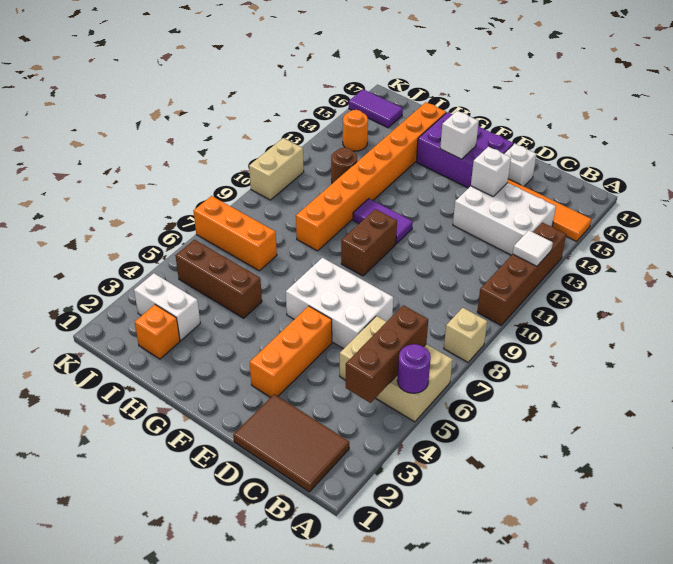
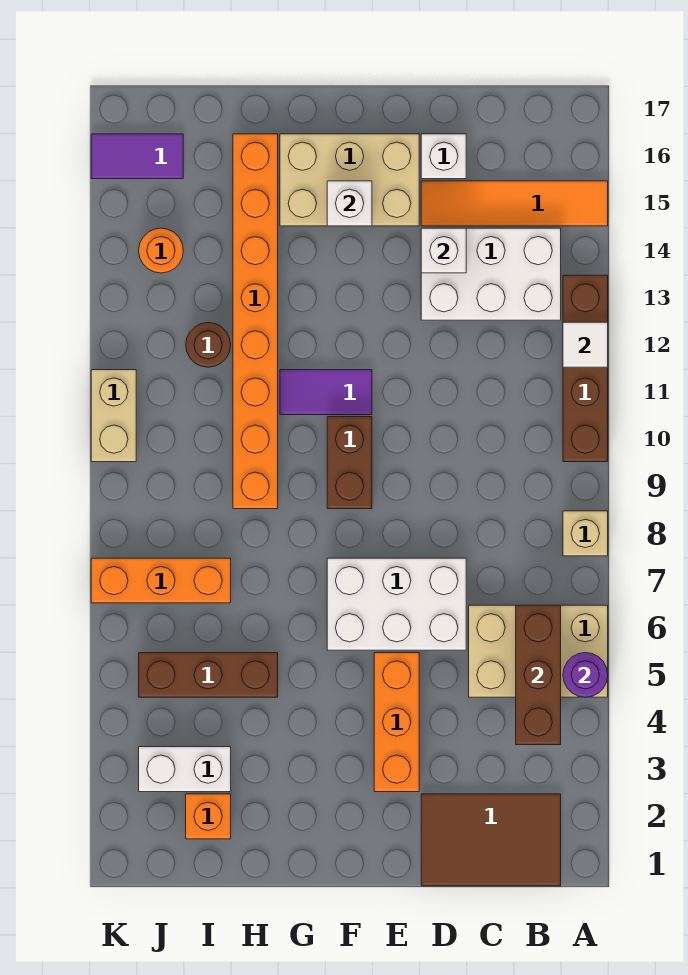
purple 2x3 brick [416,112,513,188] -> tan 2x3 brick [280,134,419,226]

